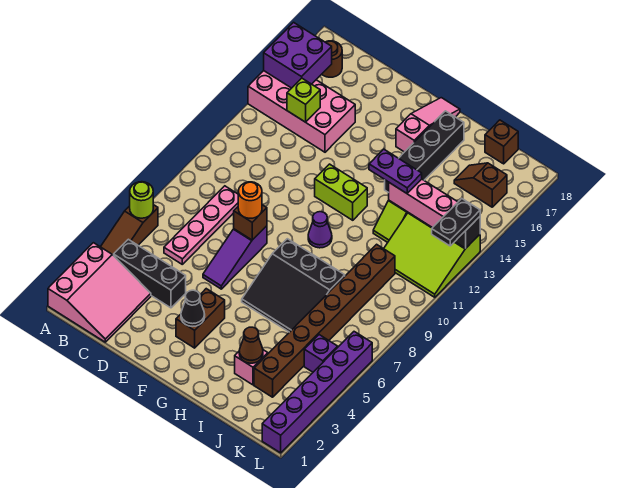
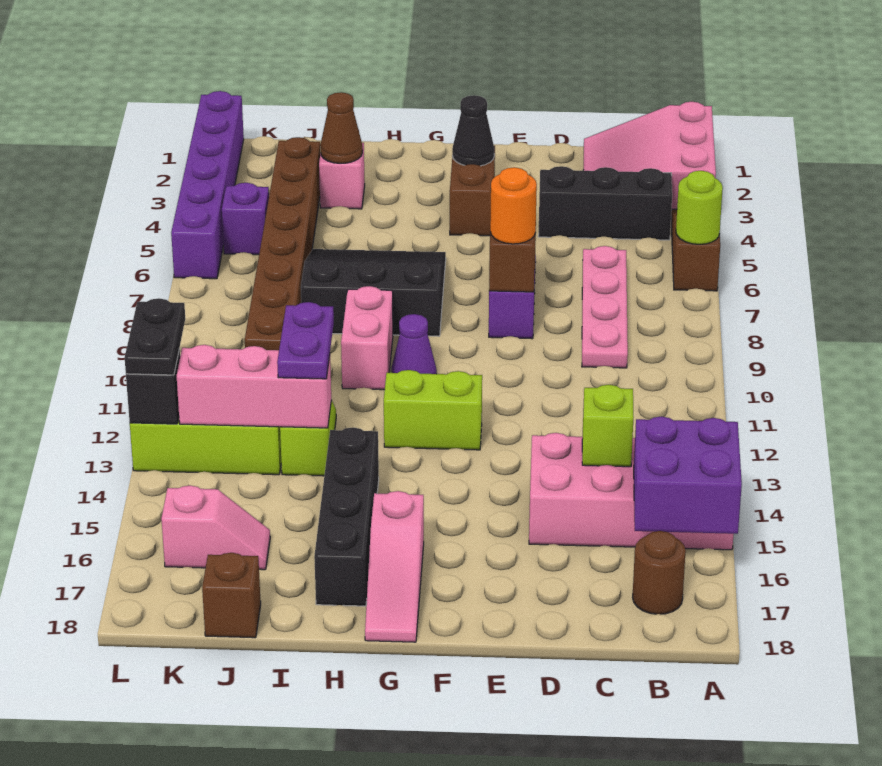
none -> pink 1x2 brick [341,286,393,390]
purple 1x2 plate [369,149,422,193] -> purple 1x2 plate turned to [277,302,334,379]
brown 1x2 slope [454,163,507,207] -> pink 1x2 slope [161,485,270,570]

